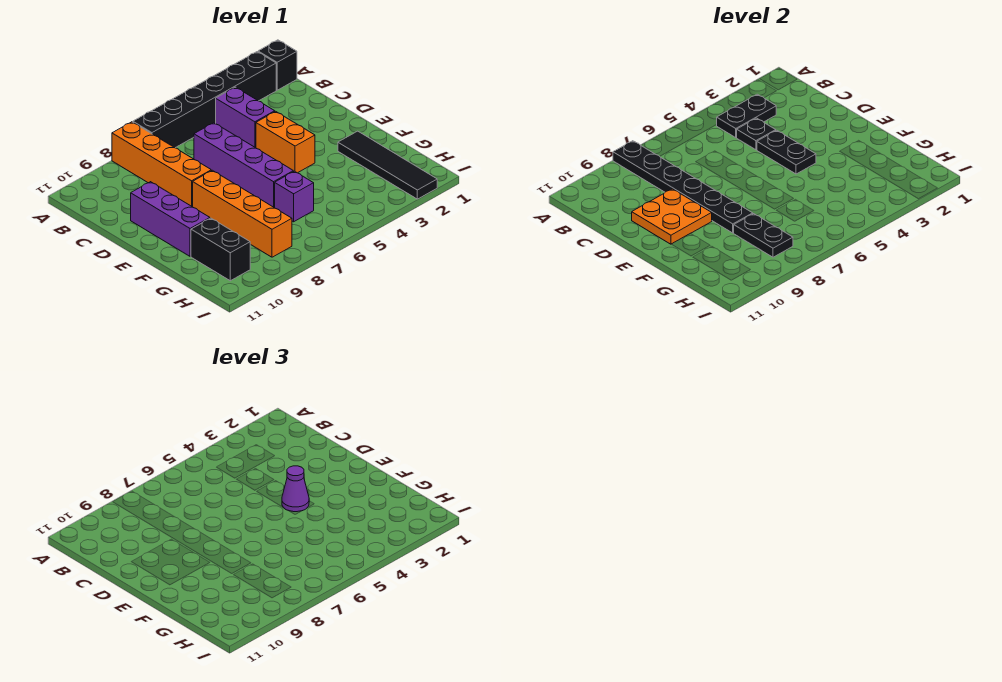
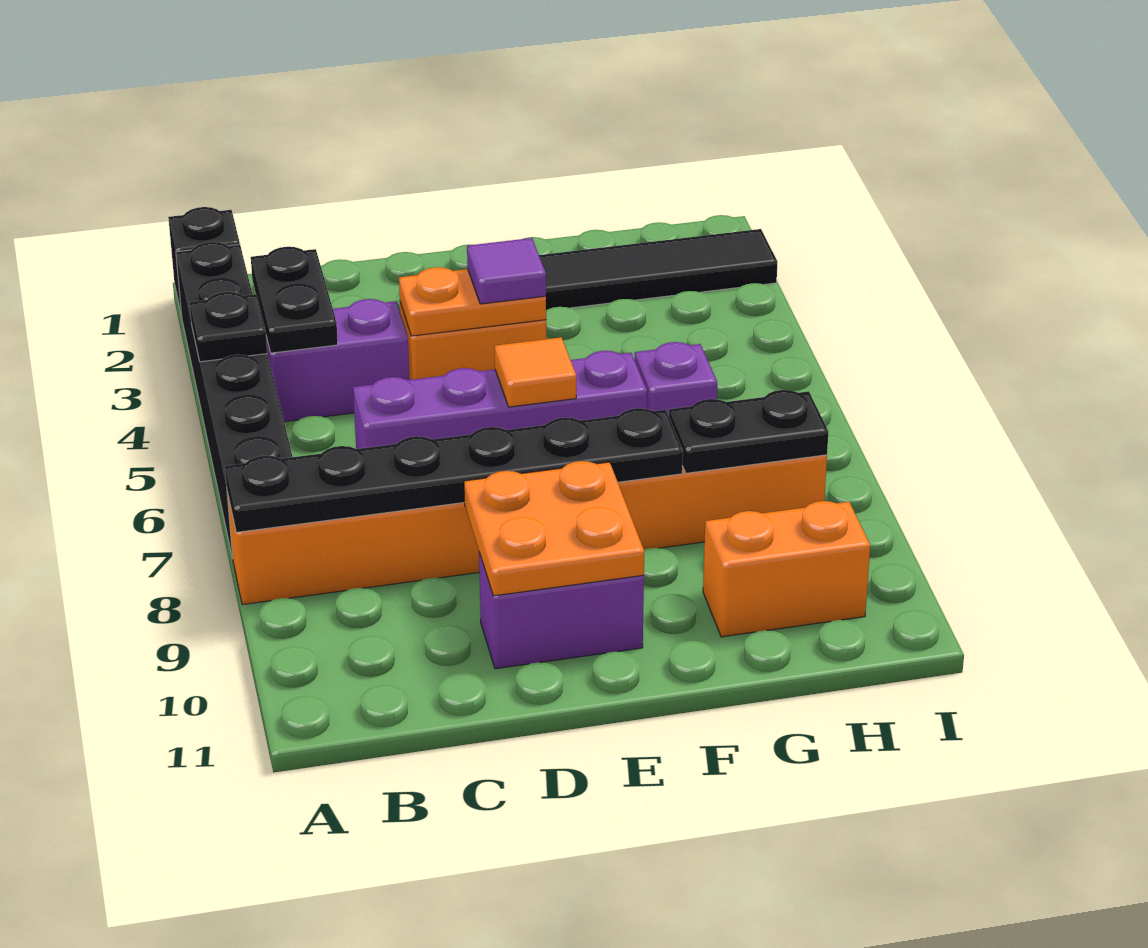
black 1x1 plate [736,118,776,150] -> black 1x1 plate moved to [190,292,267,362]
black 1x2 plate [757,130,816,174] -> orange 1x2 plate [399,267,546,336]
purple 1x3 brick [131,182,210,256] -> purple 1x2 brick [479,552,644,669]
purple 1x1 cone [282,466,309,512] -> purple 1x1 tile [467,238,546,304]
none -> orange 1x1 tile [495,337,576,407]
black 1x2 brick [191,218,250,281] -> orange 1x2 brick [703,501,870,637]

